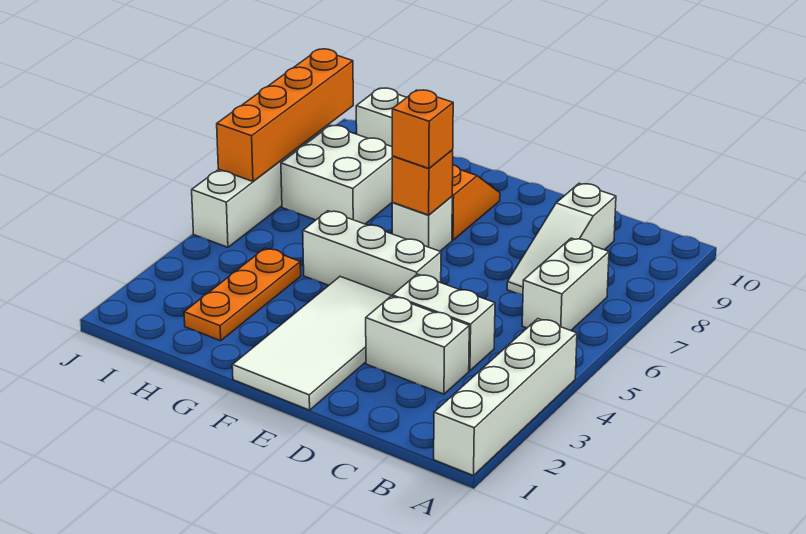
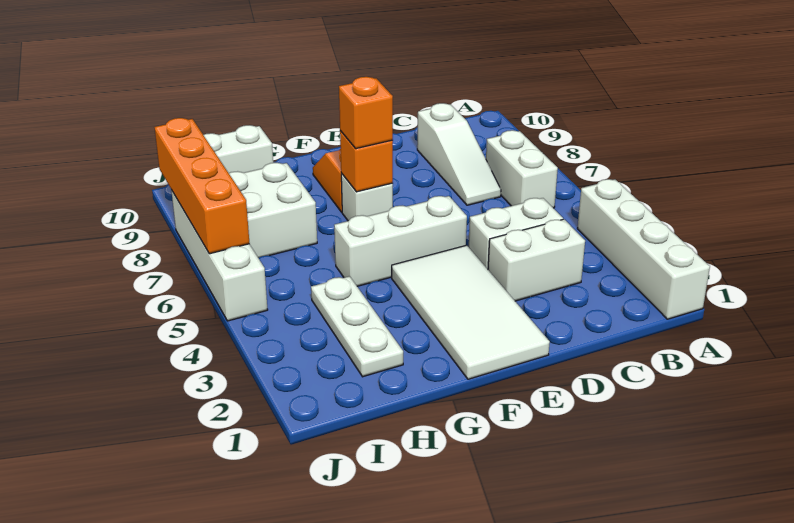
orange 1x3 plate [184,249,301,341] -> white 1x3 plate [311,276,403,377]

